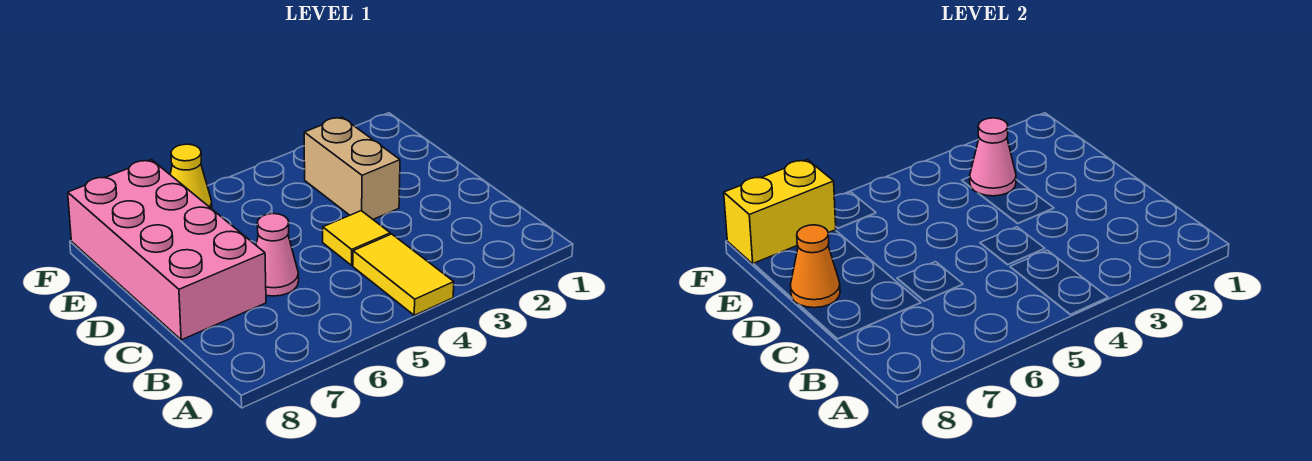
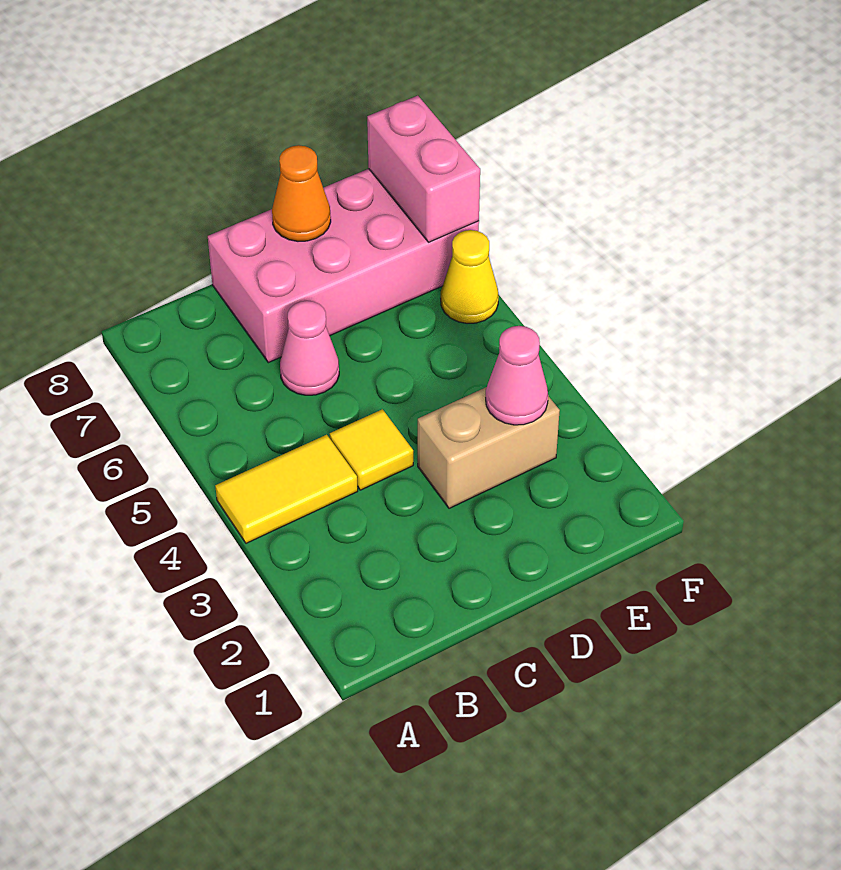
yellow 1x2 brick [724,159,836,264] -> pink 1x2 brick [367,96,480,242]

